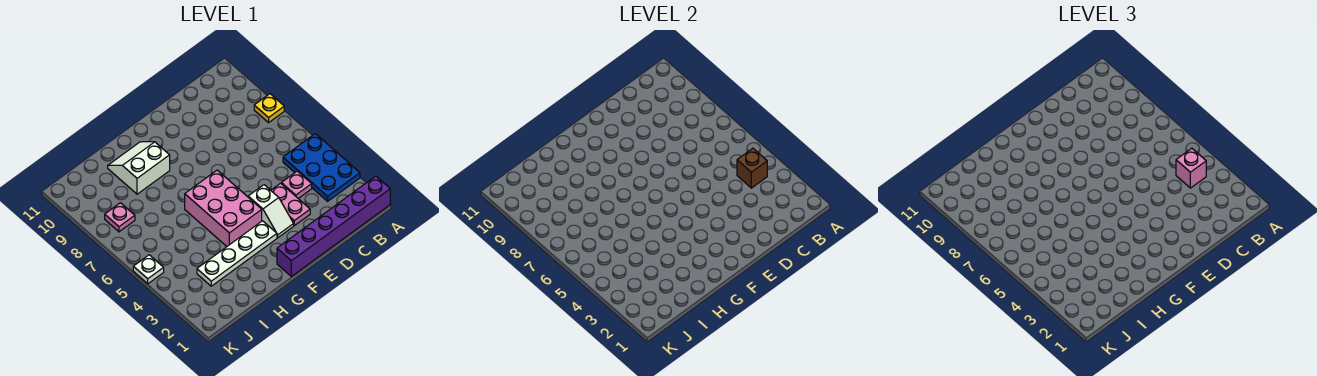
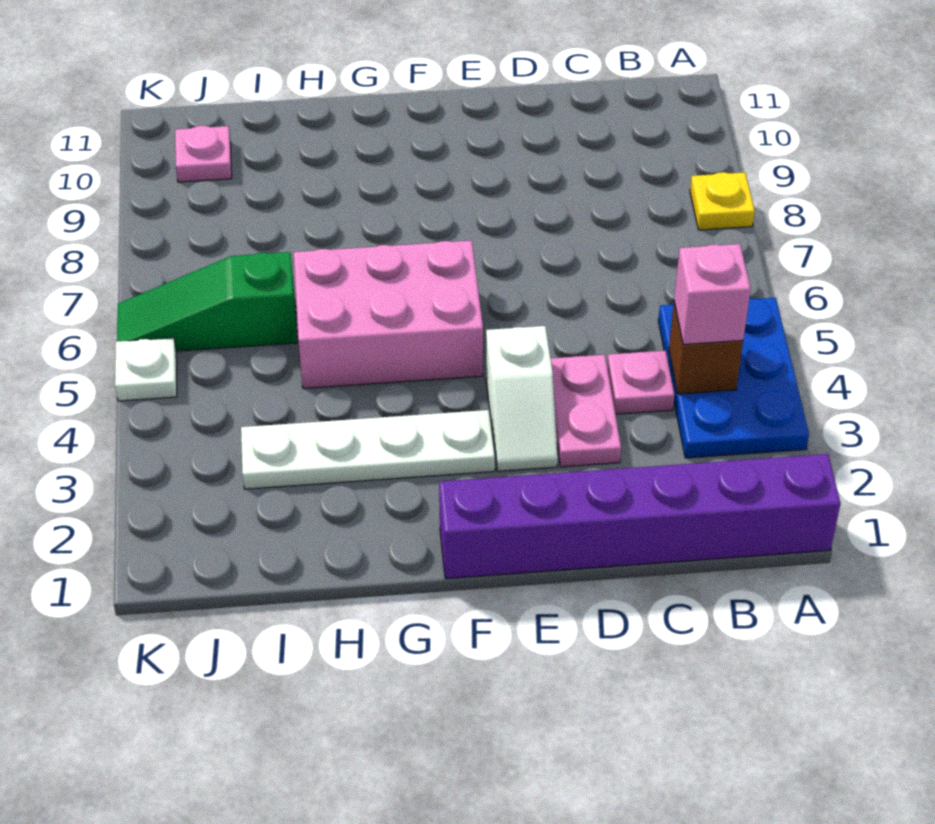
pink 2x3 brick [185,170,262,246] -> pink 2x3 brick turned to [294,240,483,388]
white 2x2 slope [108,142,170,194] -> none
none -> green 1x3 slope [117,252,297,351]
pink 1x1 plate [105,203,135,232] -> pink 1x1 plate moved to [175,126,232,182]

